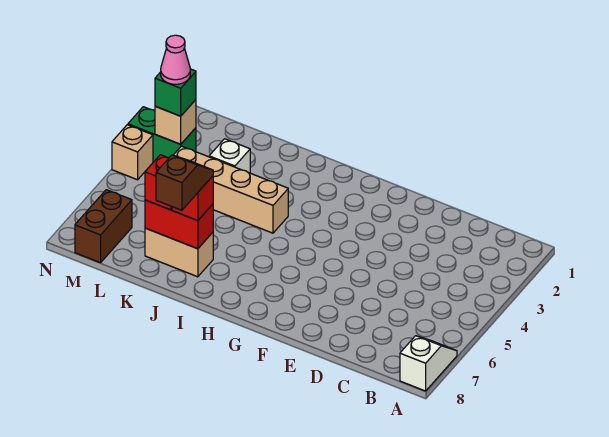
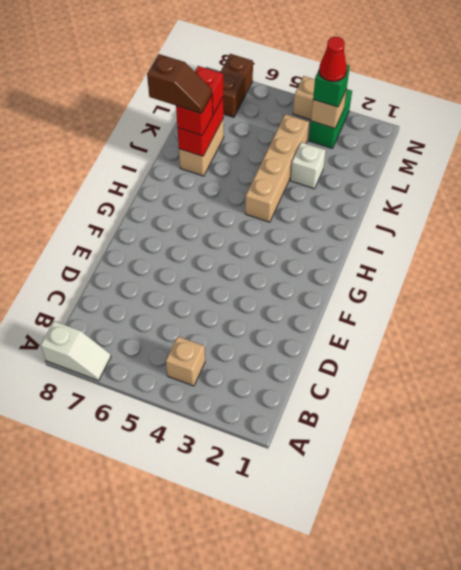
none -> tan 1x1 brick [166,336,205,386]
pink 1x1 cone [161,35,190,84] -> red 1x1 cone [319,37,347,82]
brown 1x2 brick [75,190,132,263] -> brown 1x2 brick turned to [220,54,253,117]

